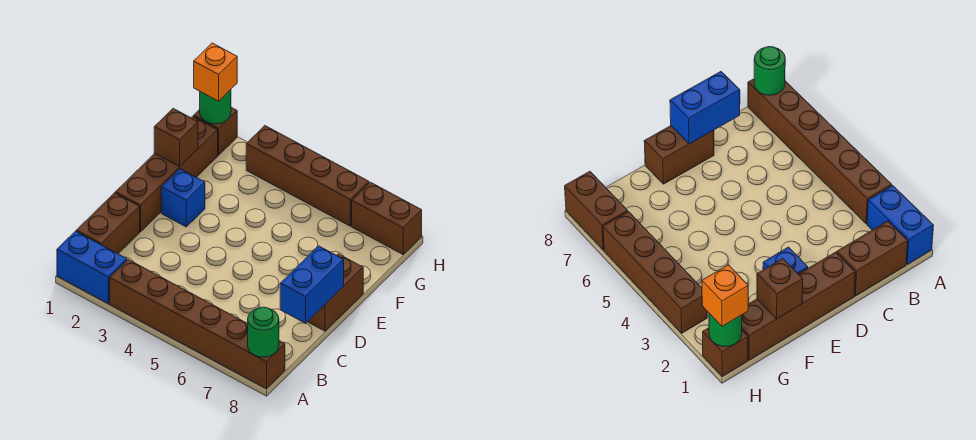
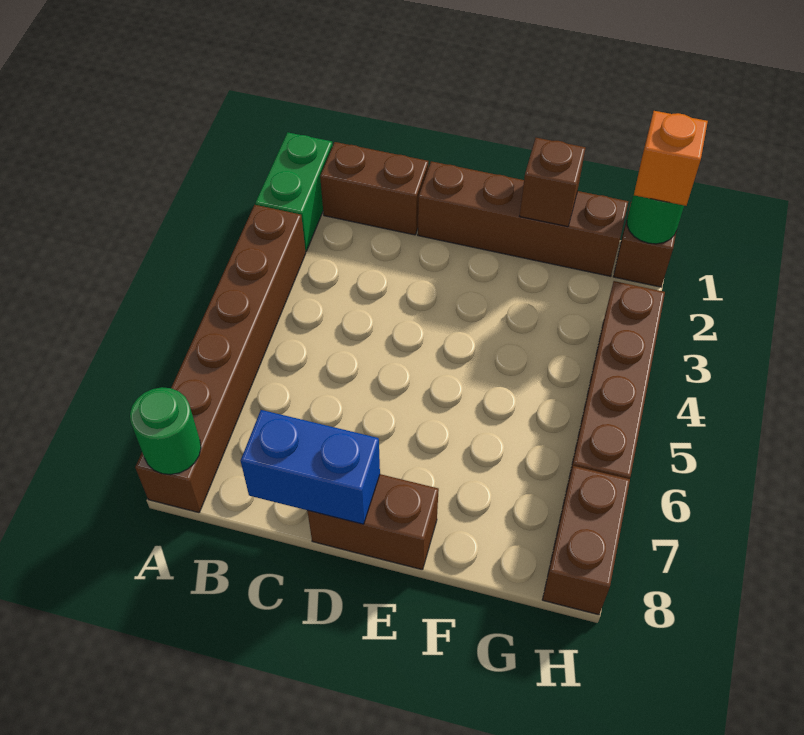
blue 1x2 brick [57,231,127,303] -> green 1x2 brick [255,132,333,252]
blue 1x1 brick [161,169,205,227] -> none

